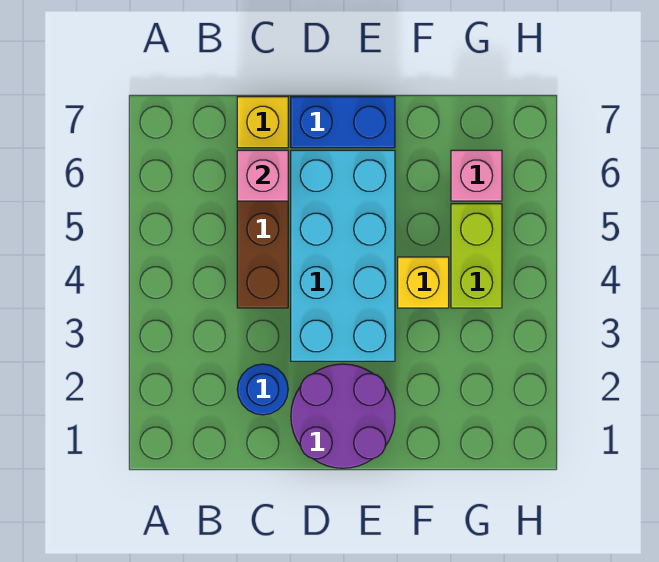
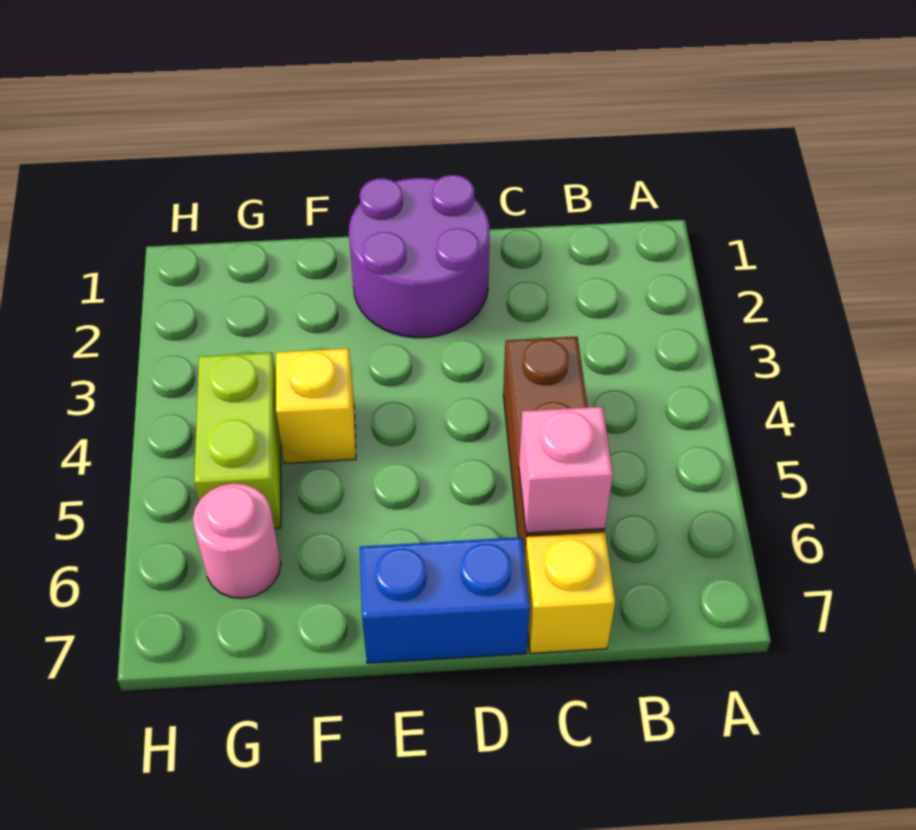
blue 1x1 round brick [237,364,288,415] -> none
cyan 2x4 brick [291,150,395,361] -> none
pink 1x1 brick [451,150,502,201] -> pink 1x1 round brick [193,483,281,598]

